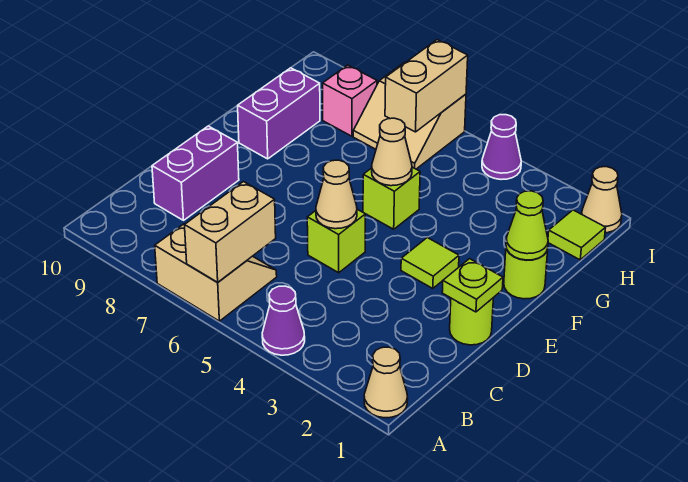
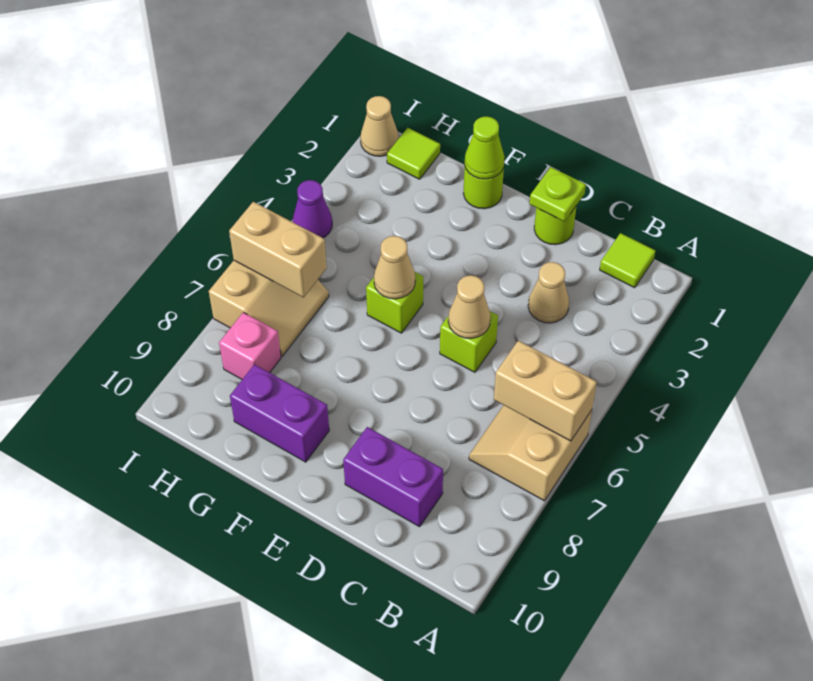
tan 1x1 cone [364,347,408,418] -> tan 1x1 cone moved to [528,262,569,323]
purple 1x1 cone [262,286,305,355] -> none
lime 1x1 tile [401,238,459,289] -> lime 1x1 tile moved to [600,233,655,288]

